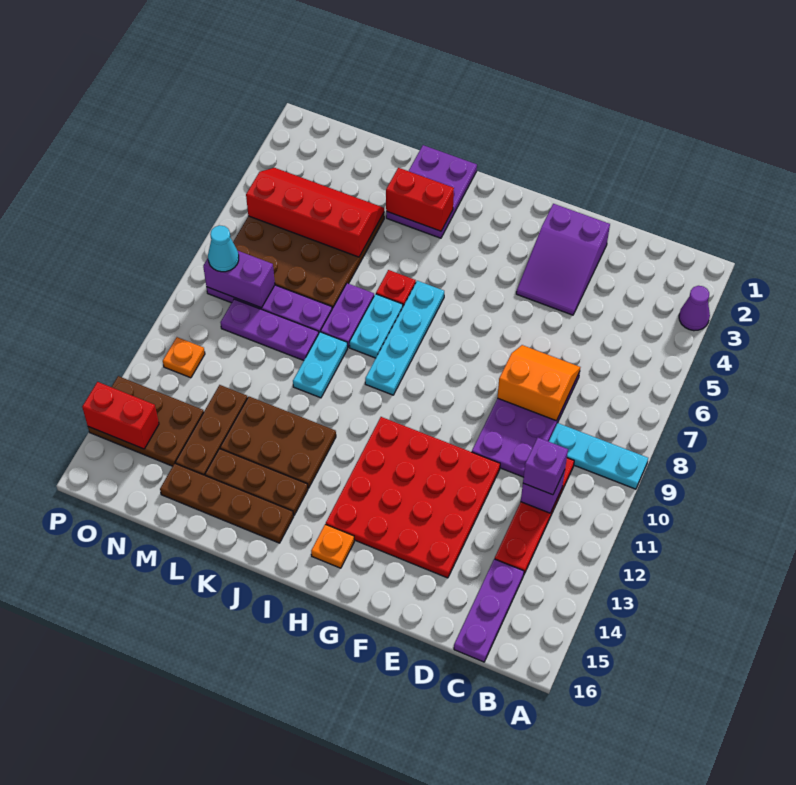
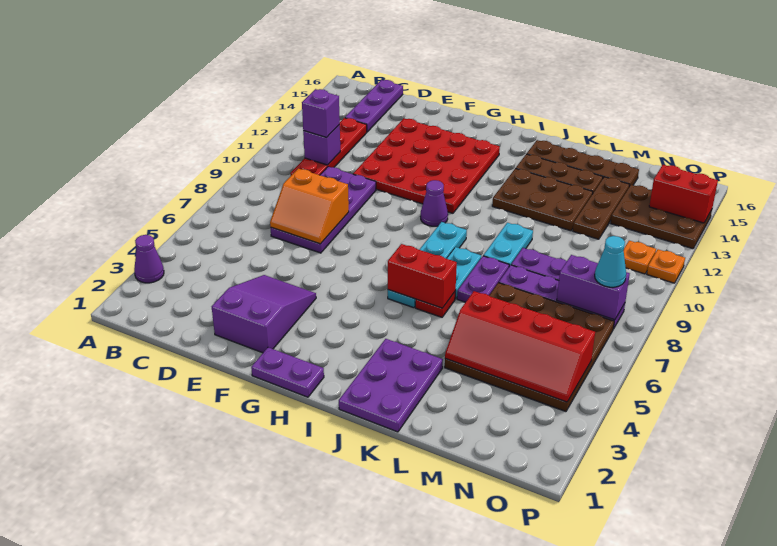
cyan 1x3 plate [549,423,648,489] -> none
none -> purple 1x2 plate [251,347,324,397]
none -> purple 1x1 cone [421,180,448,226]
orange 1x1 plate [311,524,354,568] -> orange 1x1 plate moved to [647,249,685,283]
red 1x2 brick [386,168,454,231] -> red 1x2 brick moved to [388,244,457,308]

